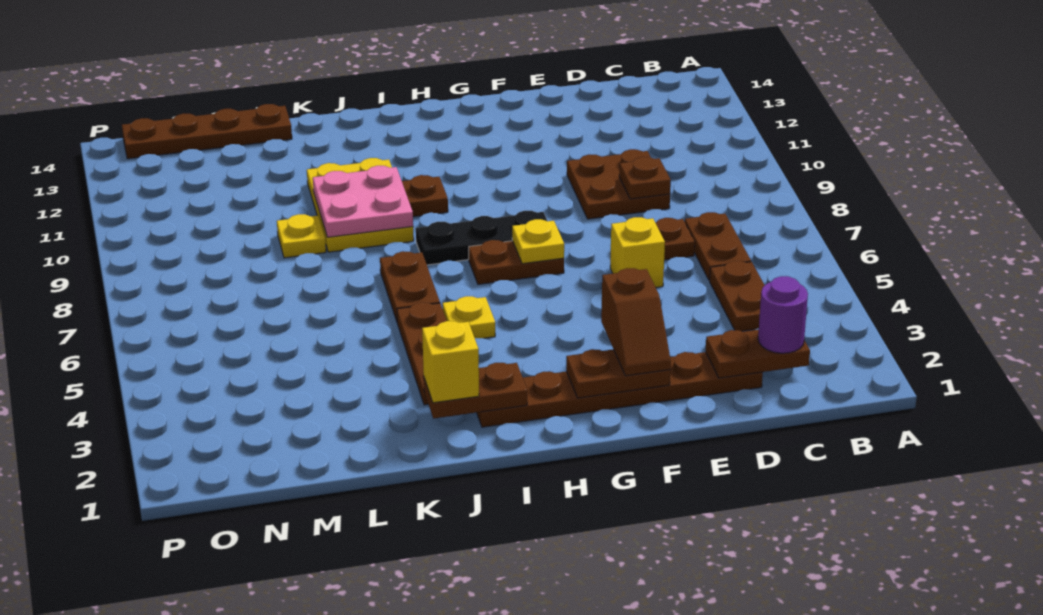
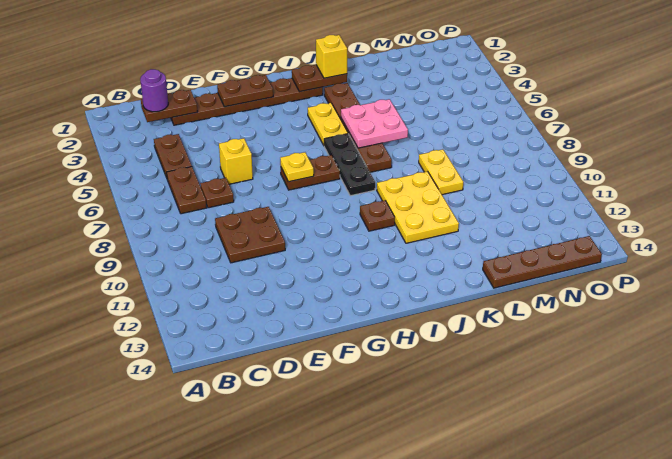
brown 1x1 plate [619,157,671,199] -> none
brown 1x2 slope [601,268,671,376] -> none
black 1x3 plate [416,210,547,265] -> black 1x3 plate turned to [324,134,375,196]
yellow 1x1 plate [443,296,495,338] -> yellow 1x2 plate [308,103,348,145]
pink 2x2 plate [313,166,413,237] -> pink 2x2 plate moved to [341,99,408,148]
yellow 1x1 plate [277,214,326,258] -> yellow 1x2 plate [419,149,463,195]

